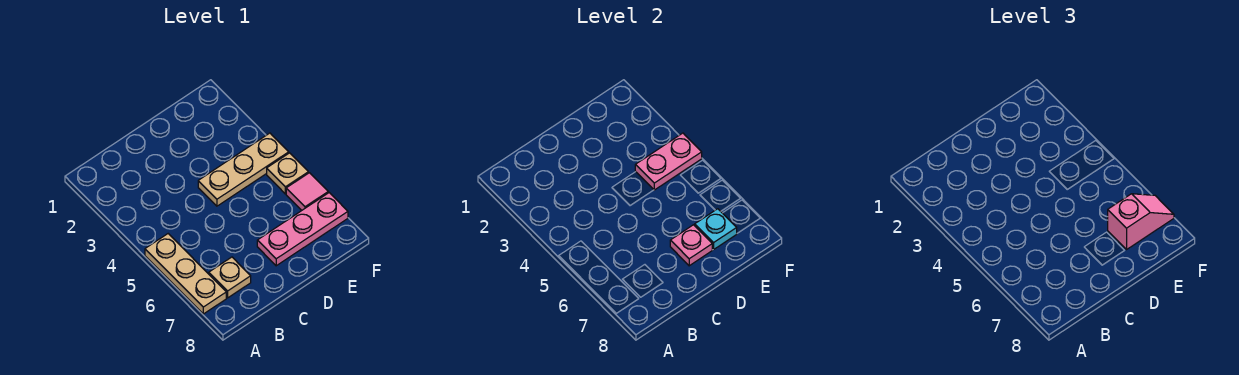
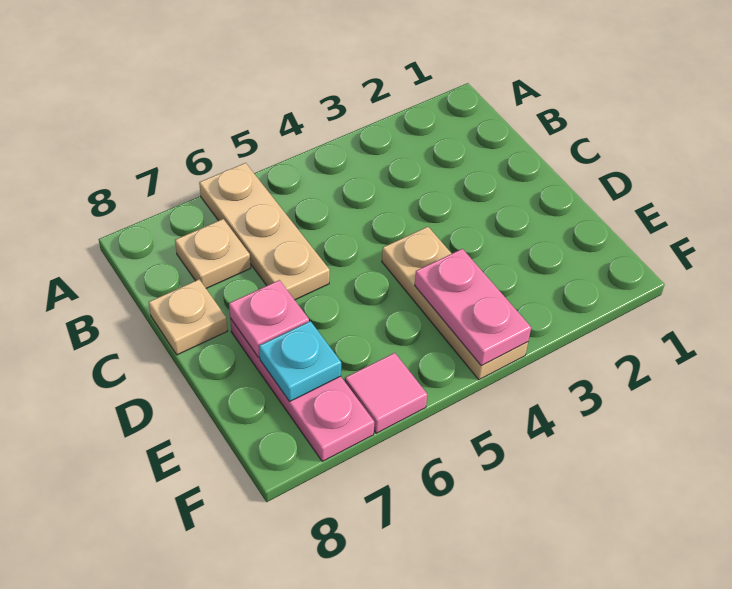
tan 1x3 plate [145,234,226,314] -> tan 1x3 plate turned to [199,163,330,300]
pink 1x2 slope [1108,194,1174,249] -> none
tan 1x1 plate [267,153,308,194] -> tan 1x1 plate moved to [149,279,227,355]

